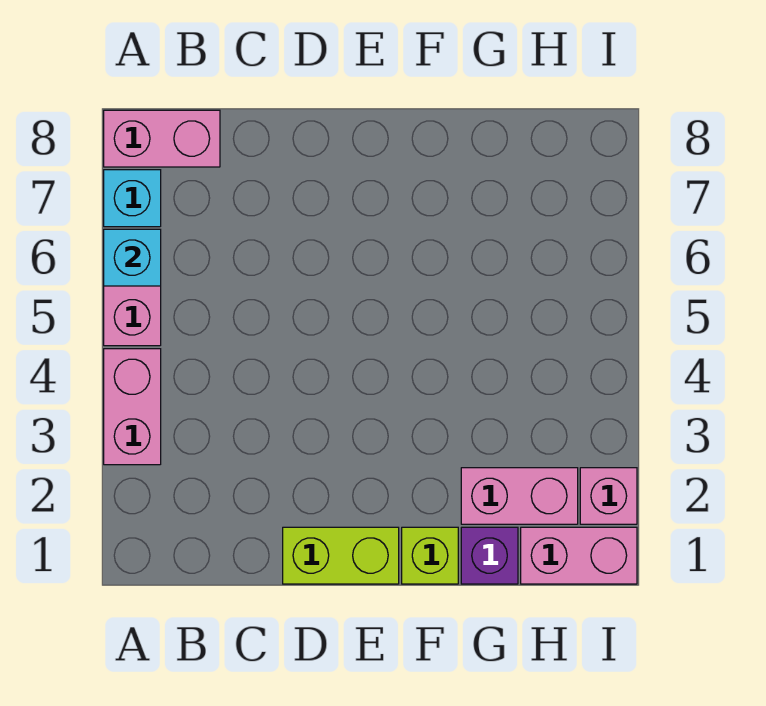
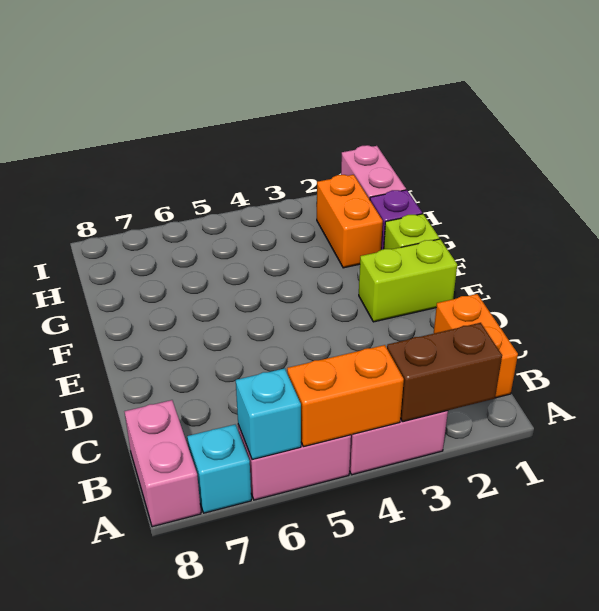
none -> brown 1x2 brick [387,323,502,422]
none -> orange 1x2 brick [287,345,404,447]
none -> orange 1x2 brick [434,294,518,398]
lime 1x2 brick [283,527,399,584] -> lime 1x2 brick turned to [359,239,457,322]
pink 1x2 brick [461,468,578,524] -> orange 1x2 brick [317,175,383,268]
pink 1x1 brick [580,468,637,524] -> none

